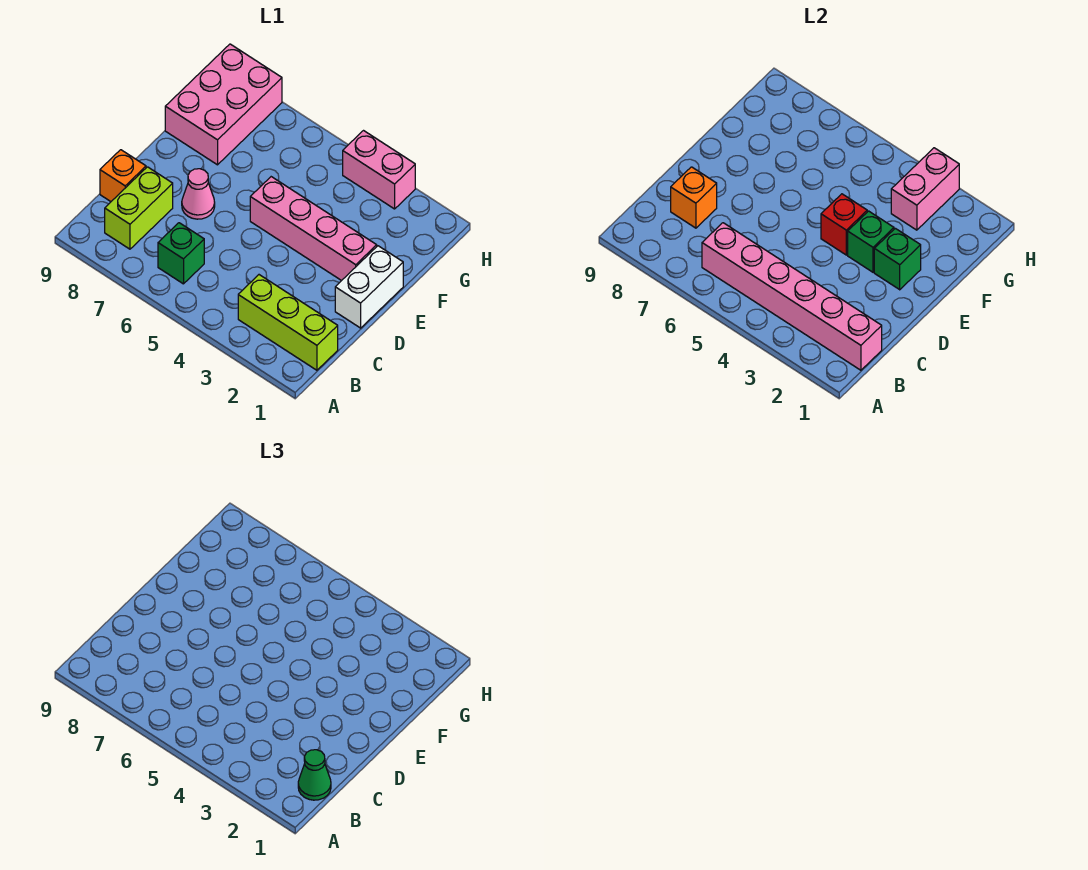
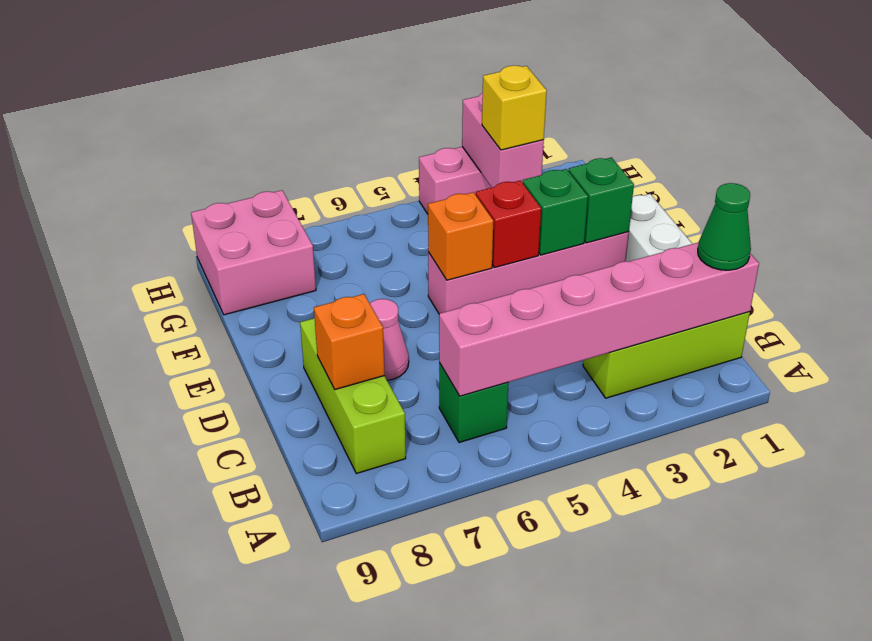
lime 1x2 brick [105,167,173,249] -> lime 1x3 brick [300,318,406,474]
orange 1x1 brick [100,150,146,202] -> orange 1x1 brick moved to [428,192,493,280]
pink 2x3 brick [165,44,282,165] -> pink 2x2 brick [191,190,316,315]
none -> yellow 1x1 brick [482,65,547,150]

